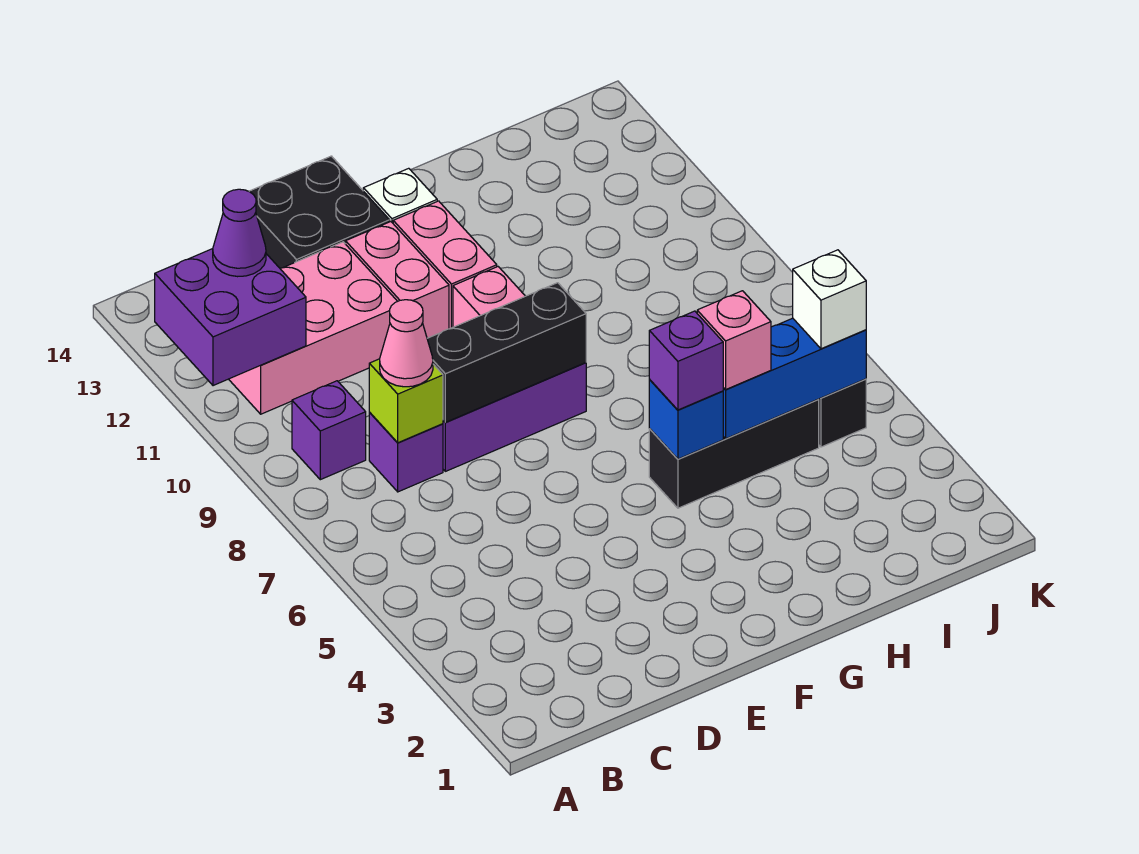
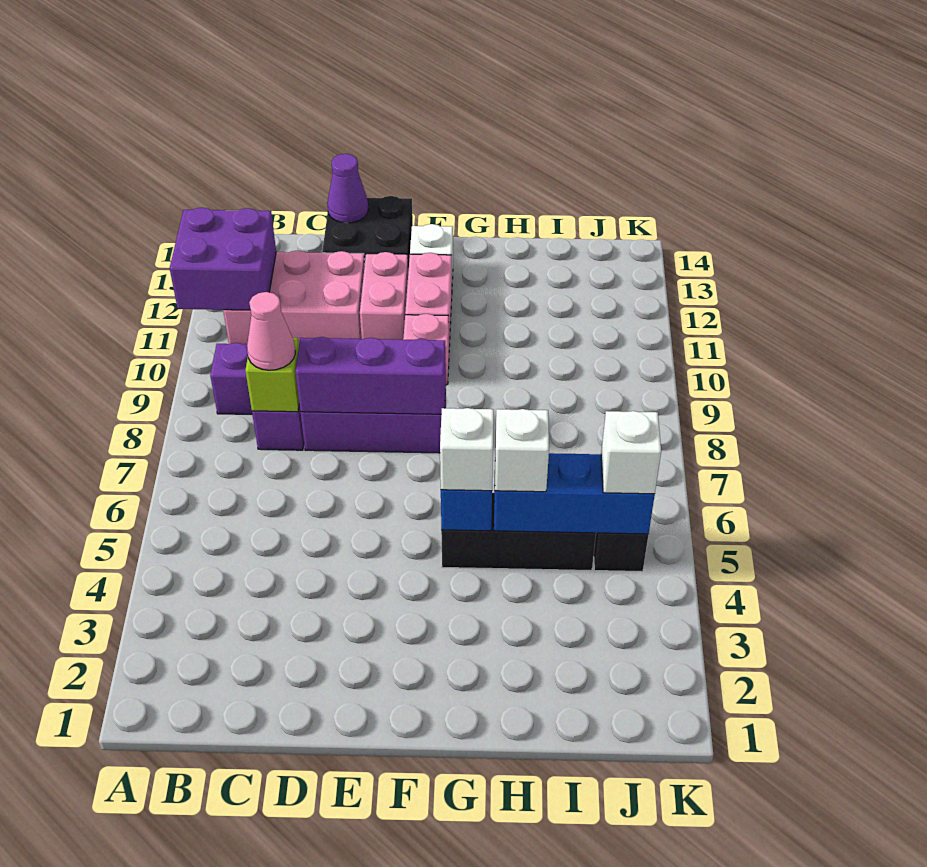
purple 1x1 cone [213,189,266,277] -> purple 1x1 cone moved to [327,154,368,223]
black 1x3 brick [427,283,586,422] -> purple 1x3 brick [296,337,446,414]
purple 1x1 brick [649,311,723,410] -> white 1x1 brick [440,408,494,491]
pink 1x1 brick [697,291,771,389] -> white 1x1 brick [495,409,549,492]

